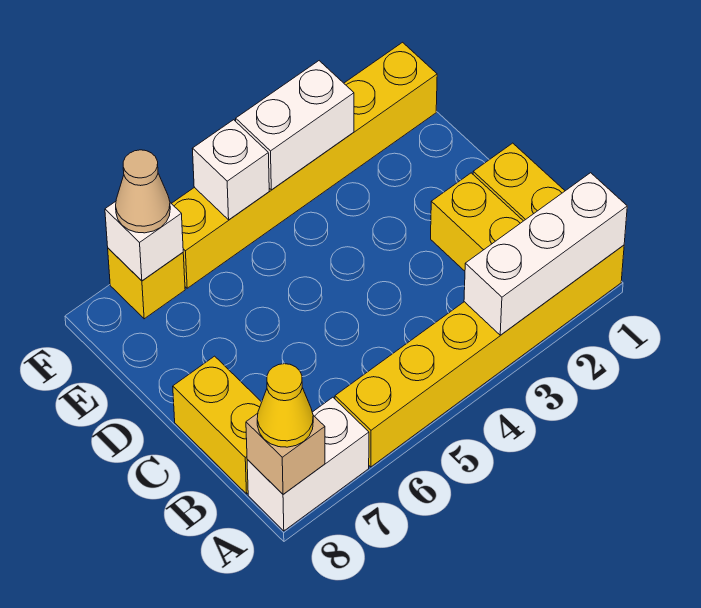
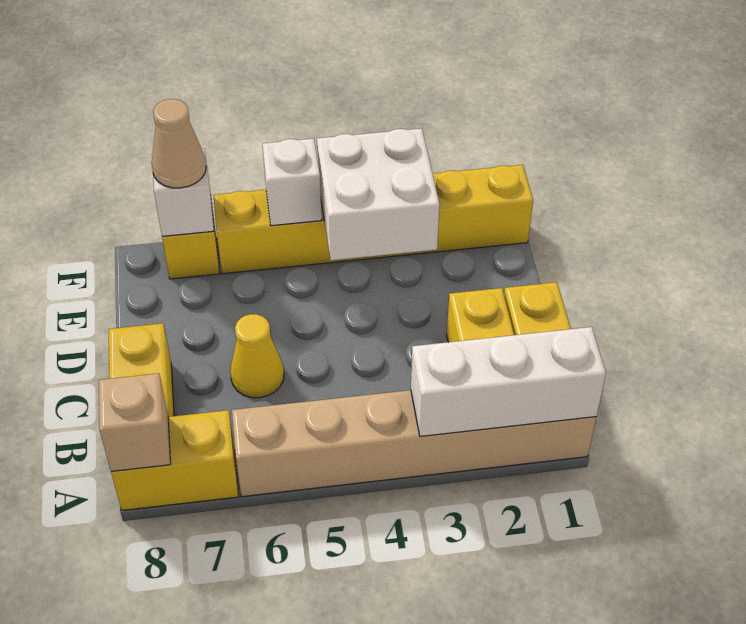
yellow 1x6 brick [335,245,624,467] -> tan 1x6 brick [232,390,596,497]
white 1x2 brick [247,397,369,531] -> yellow 1x2 brick [111,410,238,510]
yellow 1x1 cone [257,364,313,447] -> yellow 1x1 cone moved to [230,314,284,398]
white 1x2 brick [236,61,354,190] -> white 2x2 brick [317,128,440,260]

